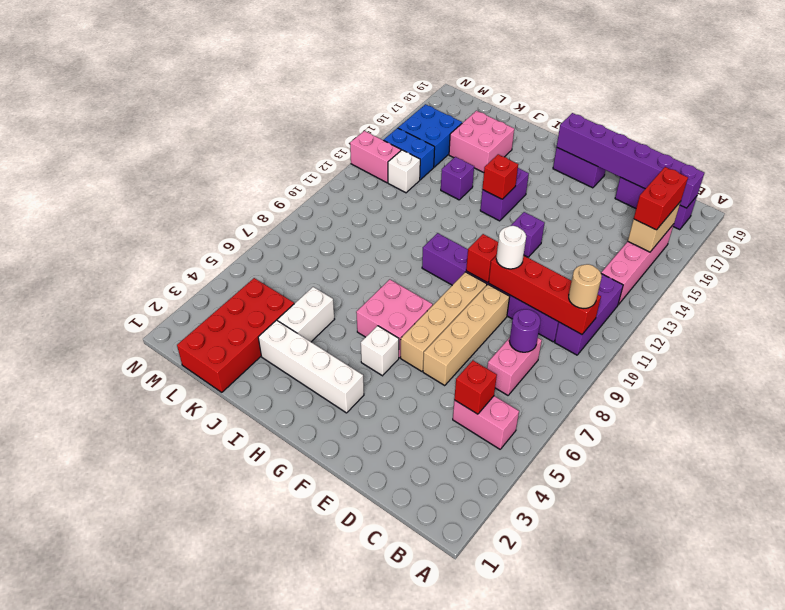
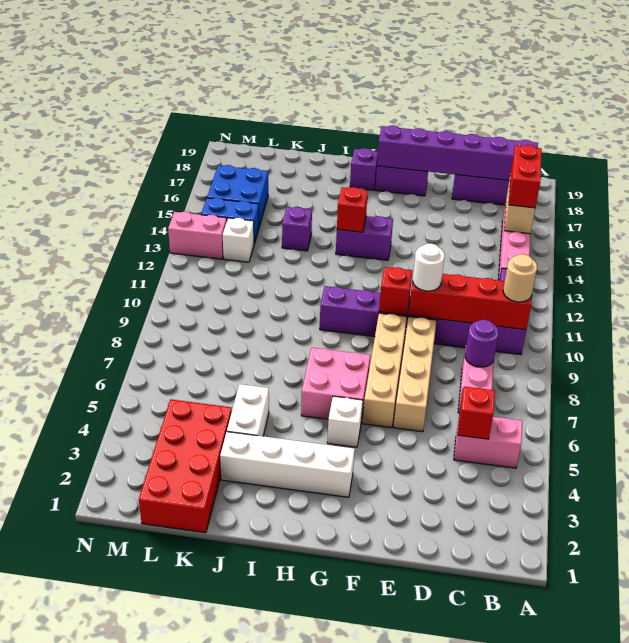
purple 1x1 brick [511,212,545,257] -> purple 1x1 brick moved to [350,148,378,190]
purple 1x2 brick [480,168,529,221] -> purple 1x2 brick turned to [336,216,393,260]
pink 2x2 brick [449,111,514,173] -> none

